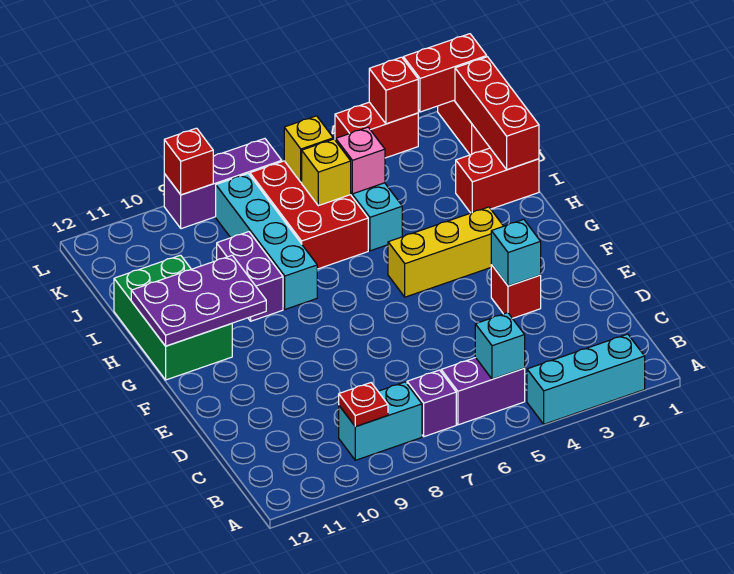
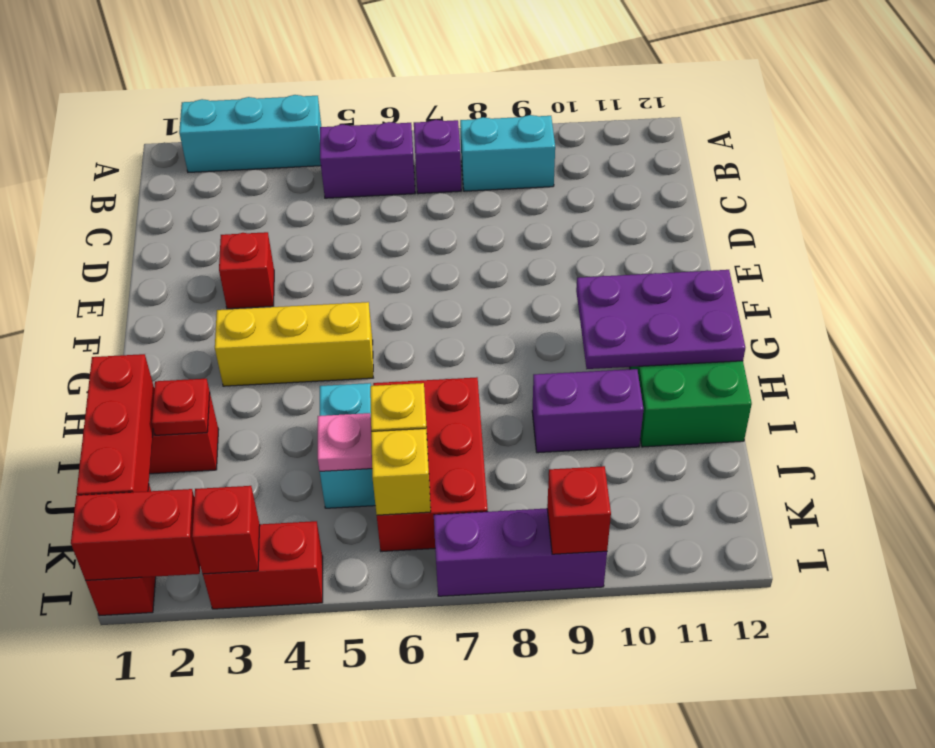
cyan 1x1 brick [475,313,525,379] -> none
red 1x1 plate [339,383,388,427] -> red 1x1 plate moved to [152,379,210,435]
cyan 1x1 brick [491,219,541,286] -> none
cyan 1x4 brick [216,174,317,309] -> none
purple 1x2 brick [217,232,283,321] -> purple 1x2 brick turned to [532,369,644,453]
pink 1x1 brick [336,127,385,194] -> pink 1x1 plate [318,413,372,471]

